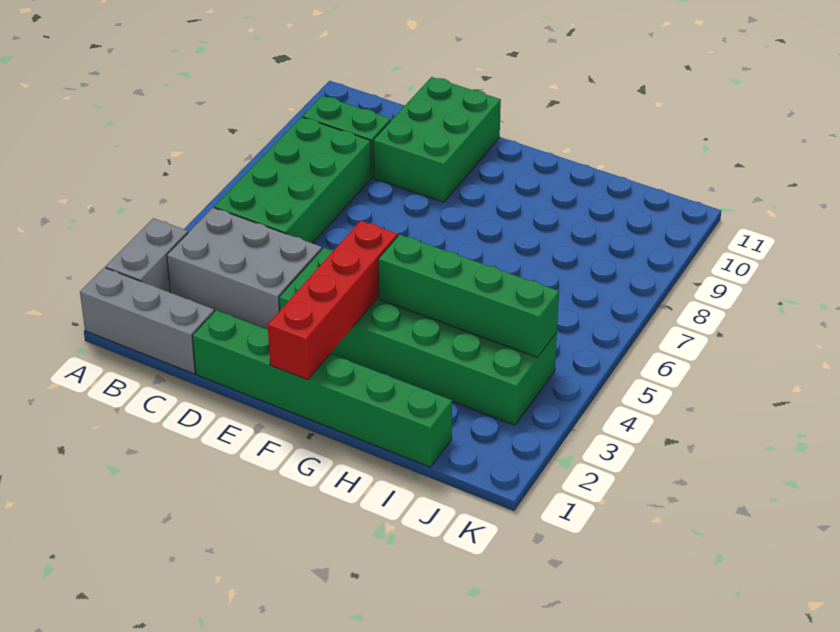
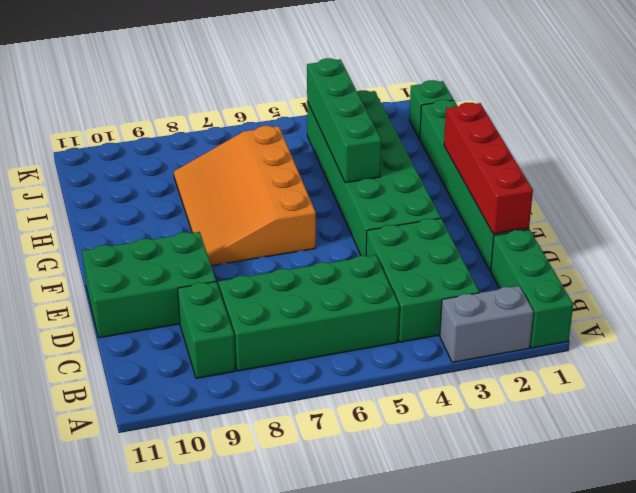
grey 1x3 brick [80,268,214,374] -> green 1x3 brick [491,230,573,348]
grey 2x3 brick [167,208,322,329] -> green 2x3 brick [366,218,479,342]
red 1x4 brick [268,220,398,380] -> red 1x4 brick turned to [444,103,533,234]
none -> orange 3x4 slope [174,126,316,266]
none -> green 1x1 brick [409,80,454,139]

